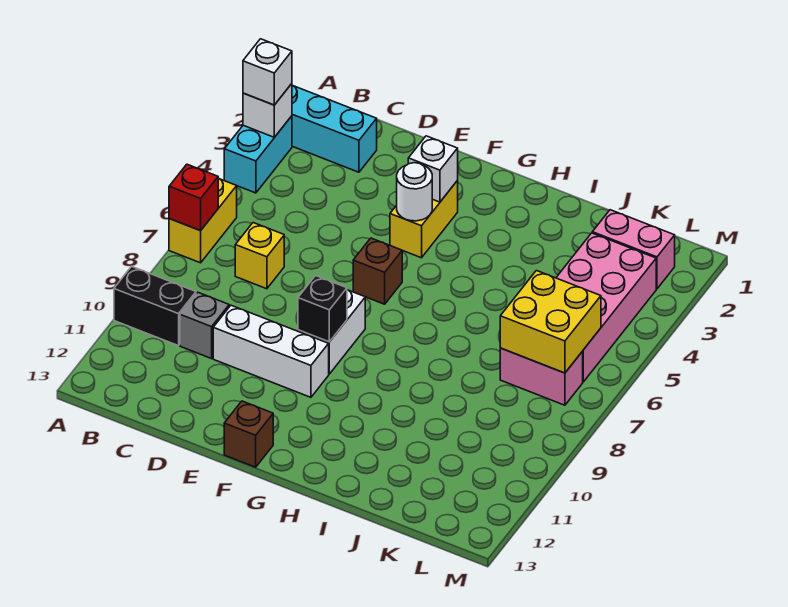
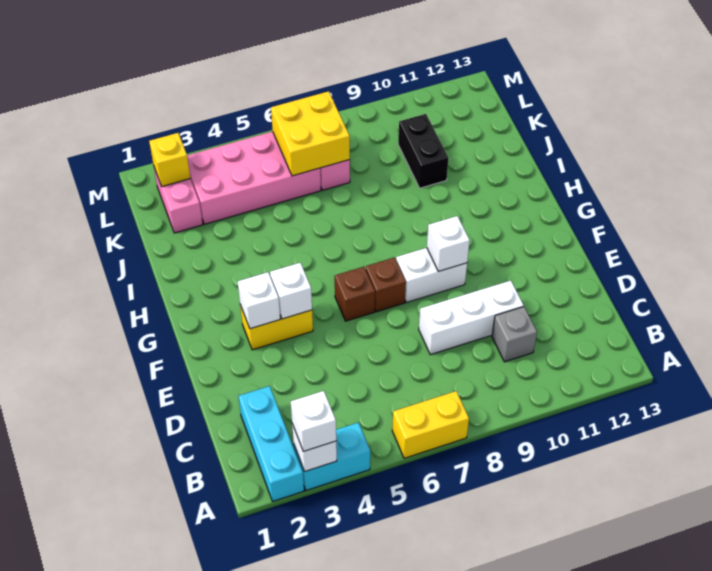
red 1x1 brick [169,164,218,231] -> none
black 1x2 brick [114,266,196,346] -> black 1x2 brick moved to [398,114,448,188]
yellow 1x1 brick [235,223,284,289] -> yellow 1x1 brick moved to [149,133,191,186]
white 1x3 brick [213,305,329,397] -> white 1x3 brick turned to [419,281,524,355]
white 1x1 round brick [397,163,432,221] -> white 1x1 brick [270,263,312,319]
black 1x1 brick [298,276,347,342] -> white 1x1 brick [427,216,470,271]
brown 1x1 brick [224,401,273,467] -> brown 1x1 brick moved to [366,257,406,312]

